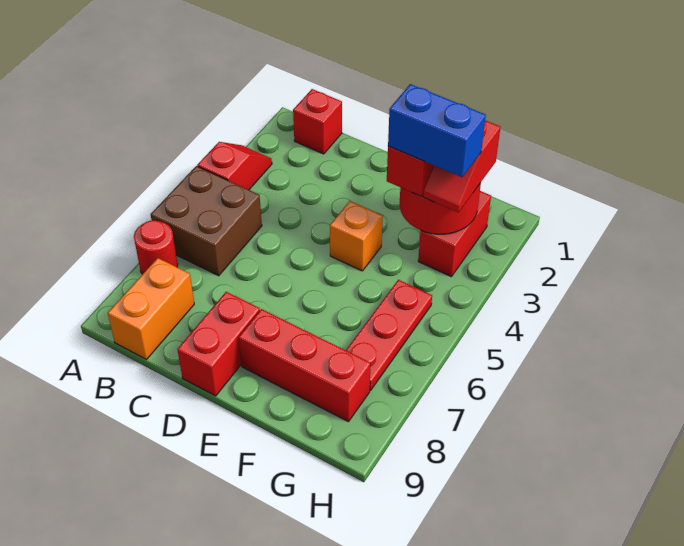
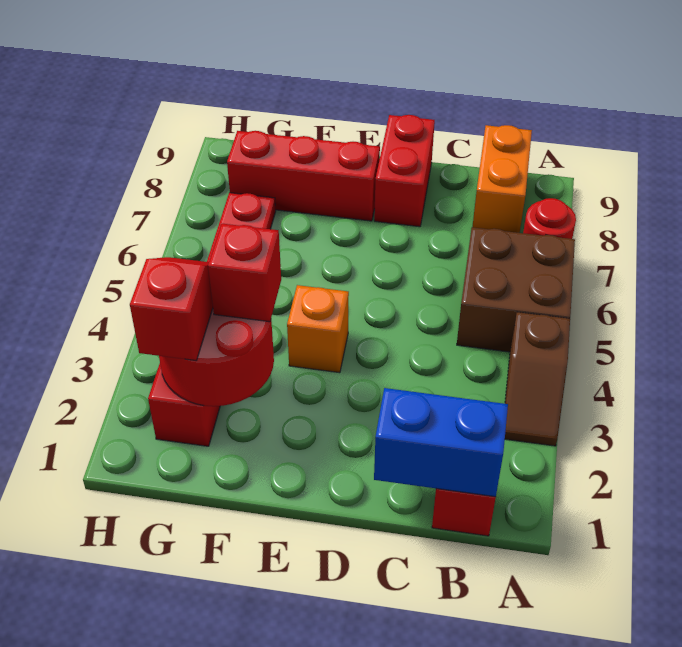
red 1x2 slope [197,142,272,190] -> brown 1x2 slope [505,312,570,446]
blue 1x2 brick [388,84,486,177] -> blue 1x2 brick moved to [374,388,508,497]

